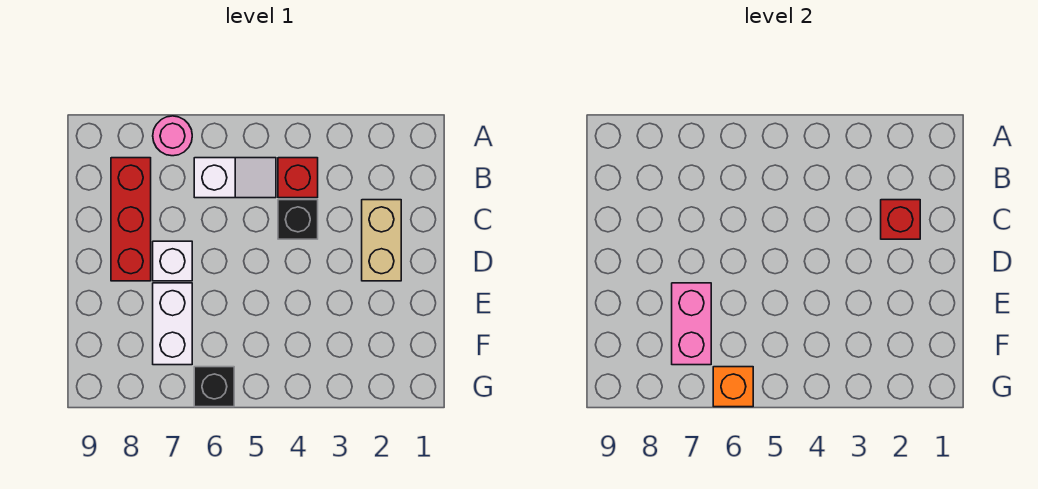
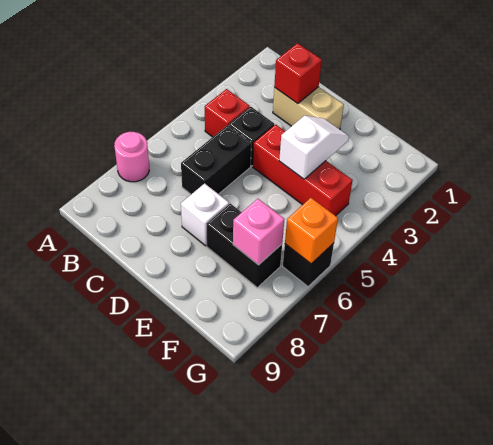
white 1x2 slope [194,158,276,198] -> white 1x2 slope moved to [279,116,349,179]
red 1x3 brick [111,158,151,281] -> red 1x3 brick moved to [253,124,353,216]
none -> black 1x2 brick [181,125,251,194]
white 1x2 brick [153,283,192,365] -> black 1x2 brick [207,203,282,287]
pink 1x2 brick [672,283,711,365] -> pink 1x1 brick [233,199,284,265]

